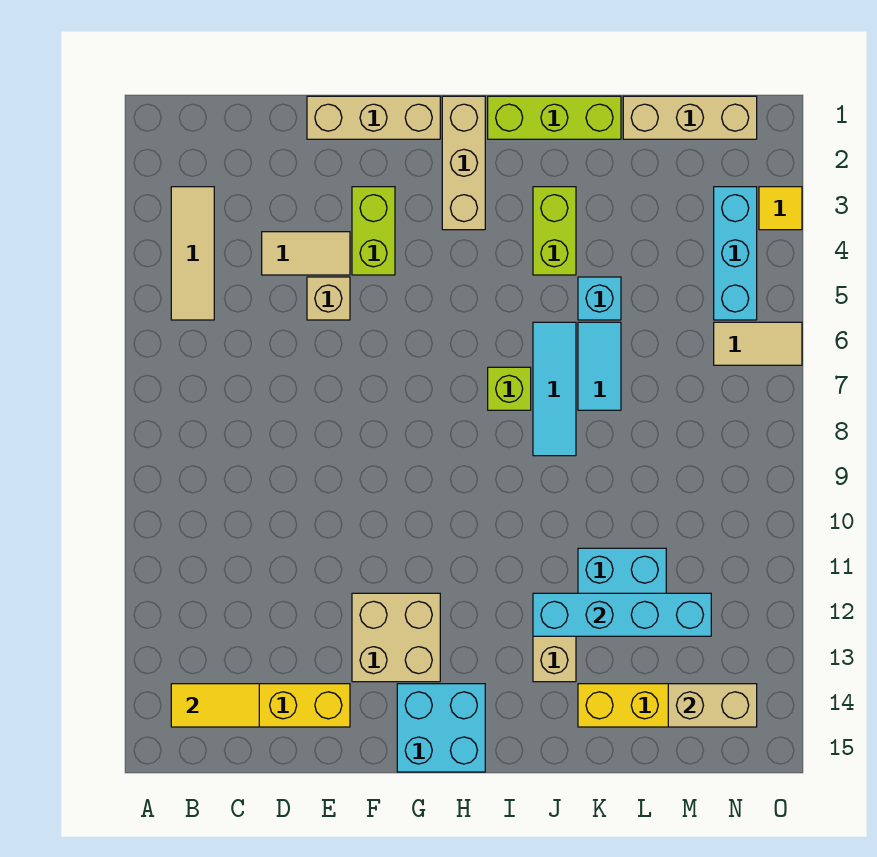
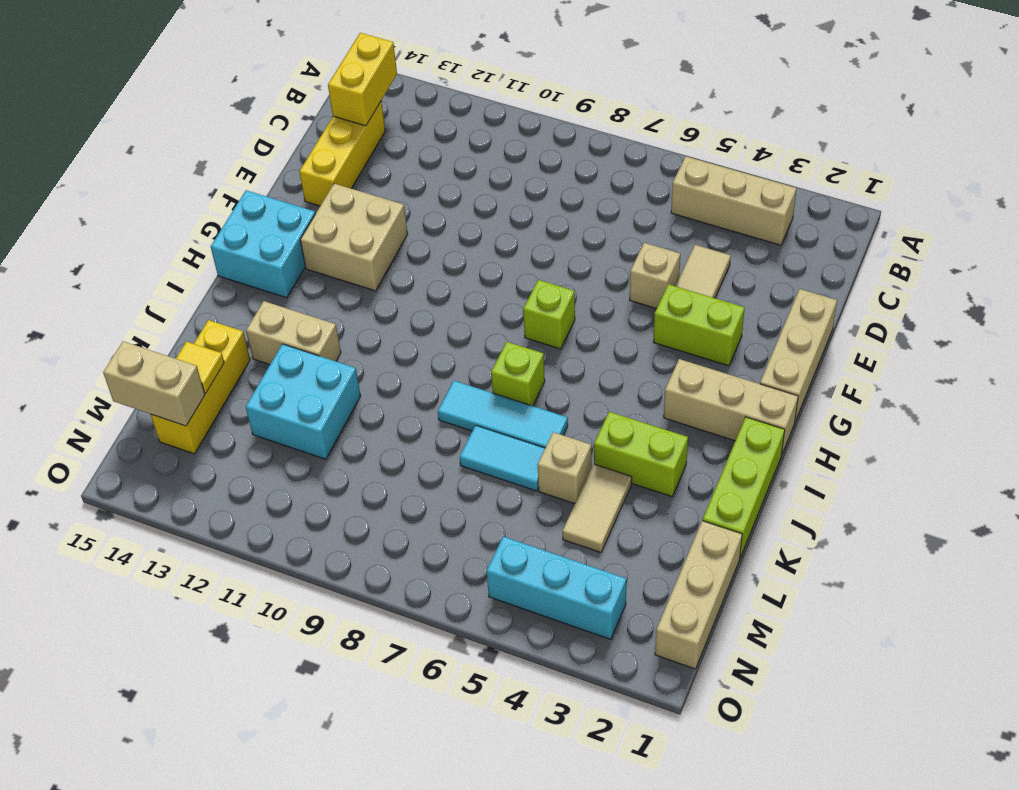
tan 1x3 tile [171,187,214,320] -> tan 1x3 brick [671,156,797,245]
yellow 1x2 tile [171,684,259,727] -> yellow 1x2 brick [328,33,397,126]
none -> lime 1x1 brick [523,280,575,349]
cyan 1x4 brick [533,593,711,636] -> none
cyan 1x1 brick [578,277,621,320] -> tan 1x1 brick [538,432,592,504]
tan 1x2 brick [668,684,757,727] -> tan 1x2 brick turned to [103,341,205,426]
tan 1x2 tile [714,322,802,365] -> tan 1x2 tile moved to [562,464,632,552]
yellow 1x1 tile [759,187,802,230] -> yellow 1x1 tile moved to [176,342,224,393]

